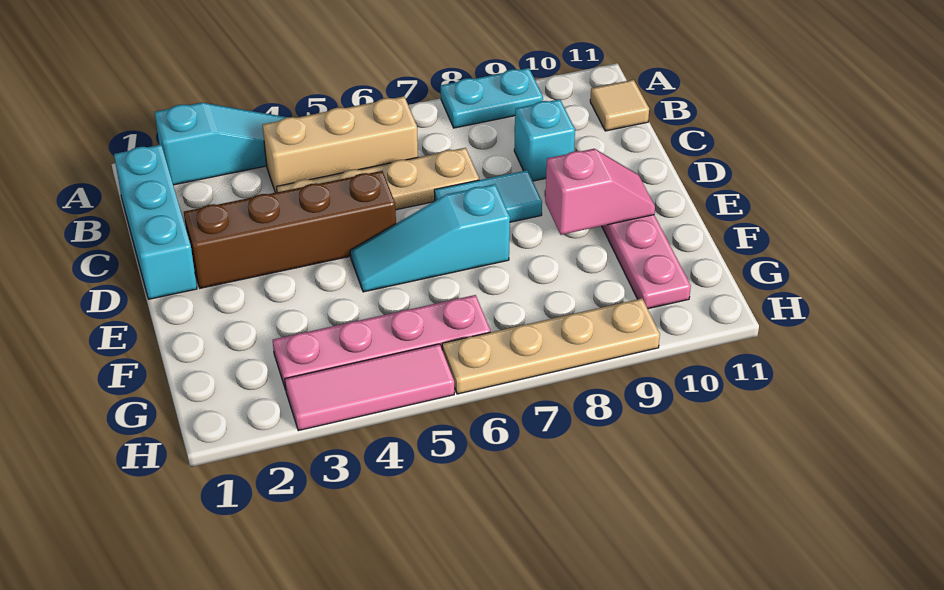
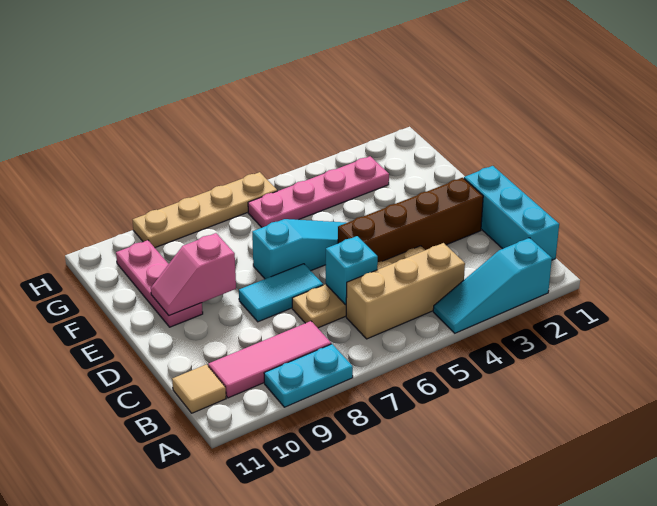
cyan 1x1 brick [514,99,575,181] -> cyan 1x1 brick moved to [326,236,378,305]
pink 1x3 tile [285,344,454,431] -> pink 1x3 tile moved to [208,321,331,398]

